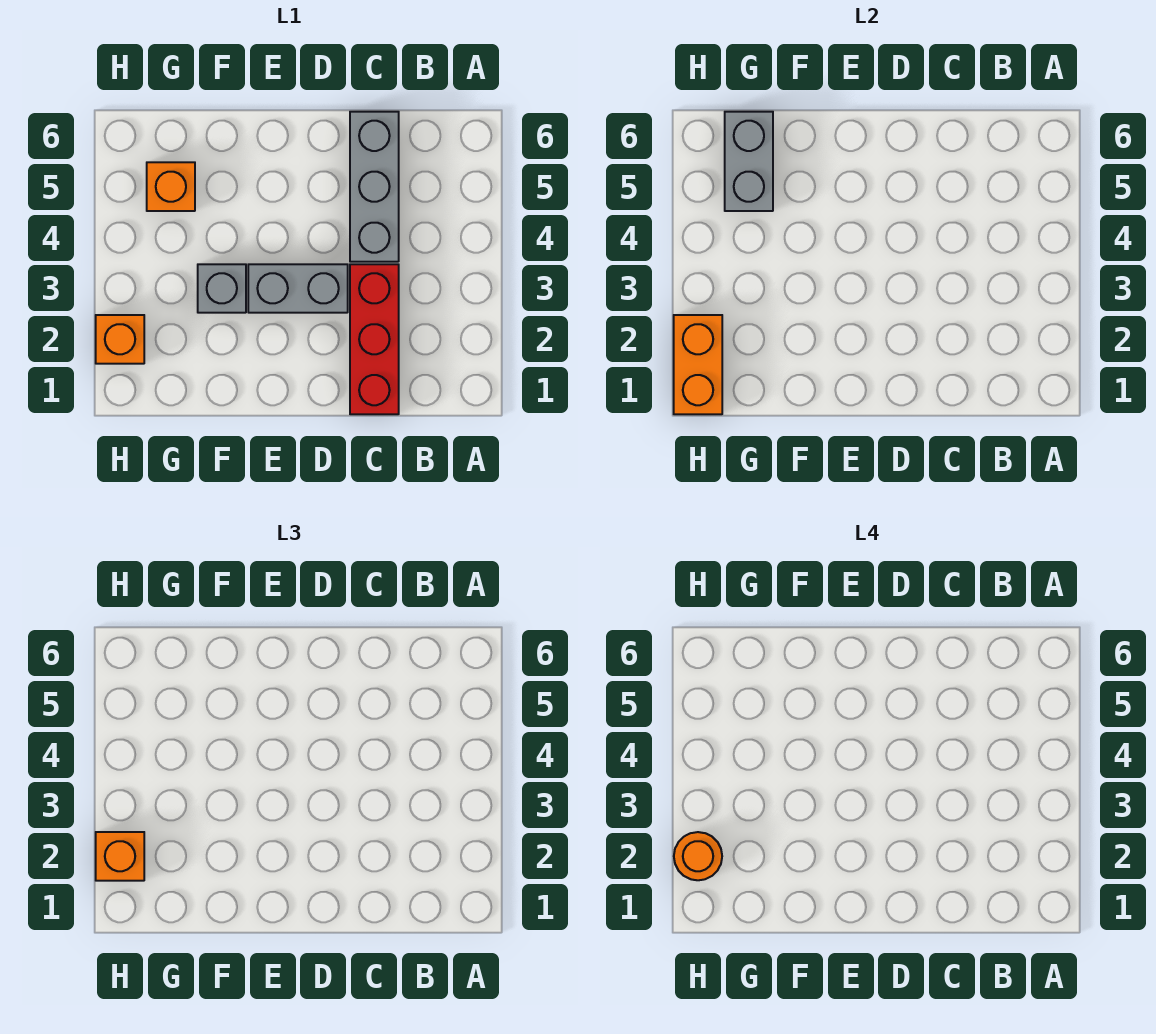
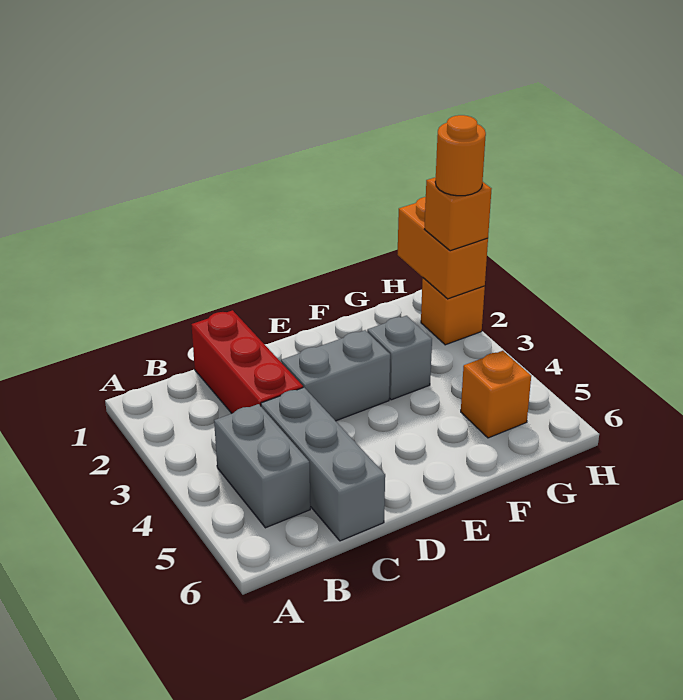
grey 1x2 brick [725,112,773,211] -> grey 1x2 brick moved to [214,404,310,528]

